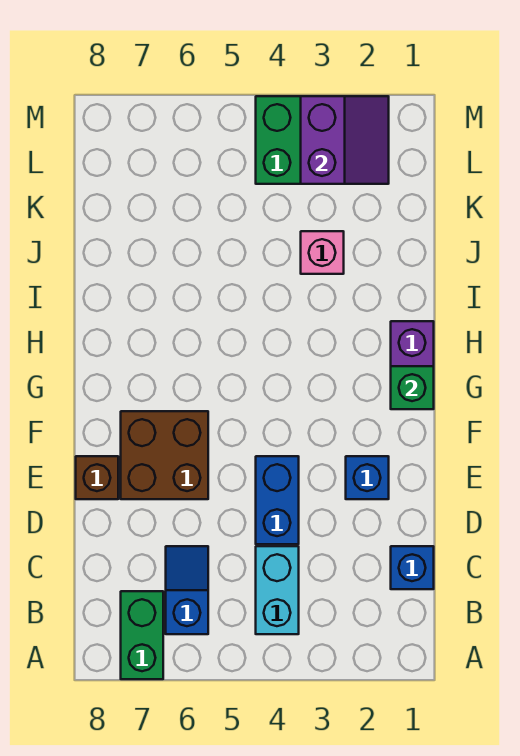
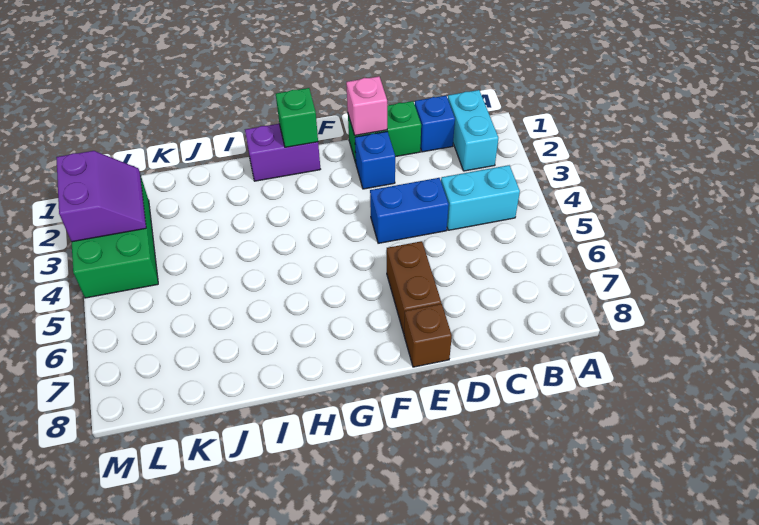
green 1x2 brick [121,591,163,679] -> green 1x2 brick moved to [348,101,421,163]
none -> cyan 1x2 brick [448,90,498,171]
blue 1x2 slope [166,546,208,634] -> none
brown 2x2 brick [121,411,208,499] -> brown 1x2 brick [387,241,441,333]
pink 1x1 brick [301,231,344,274] -> pink 1x1 brick moved to [346,76,387,135]
purple 2x2 slope [301,96,389,184] -> purple 2x2 slope turned to [56,151,146,242]

